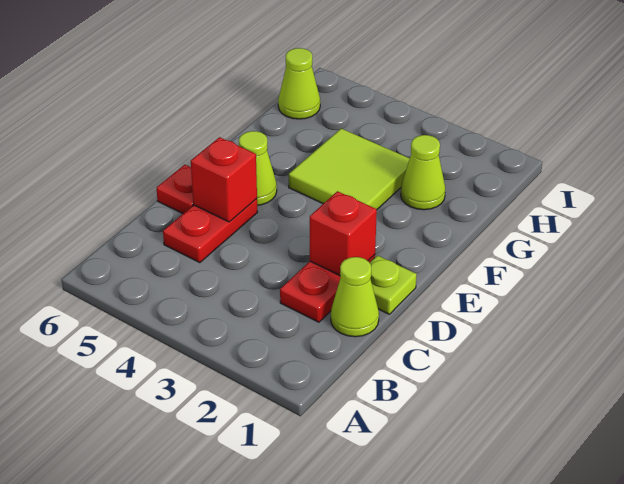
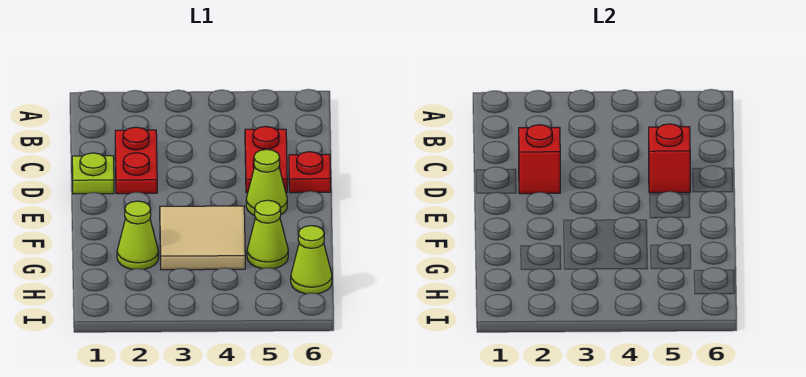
lime 1x1 cone [331,257,379,337] -> lime 1x1 cone moved to [247,200,288,269]
lime 2x2 tile [289,129,410,209] -> tan 2x2 tile [160,206,245,270]

